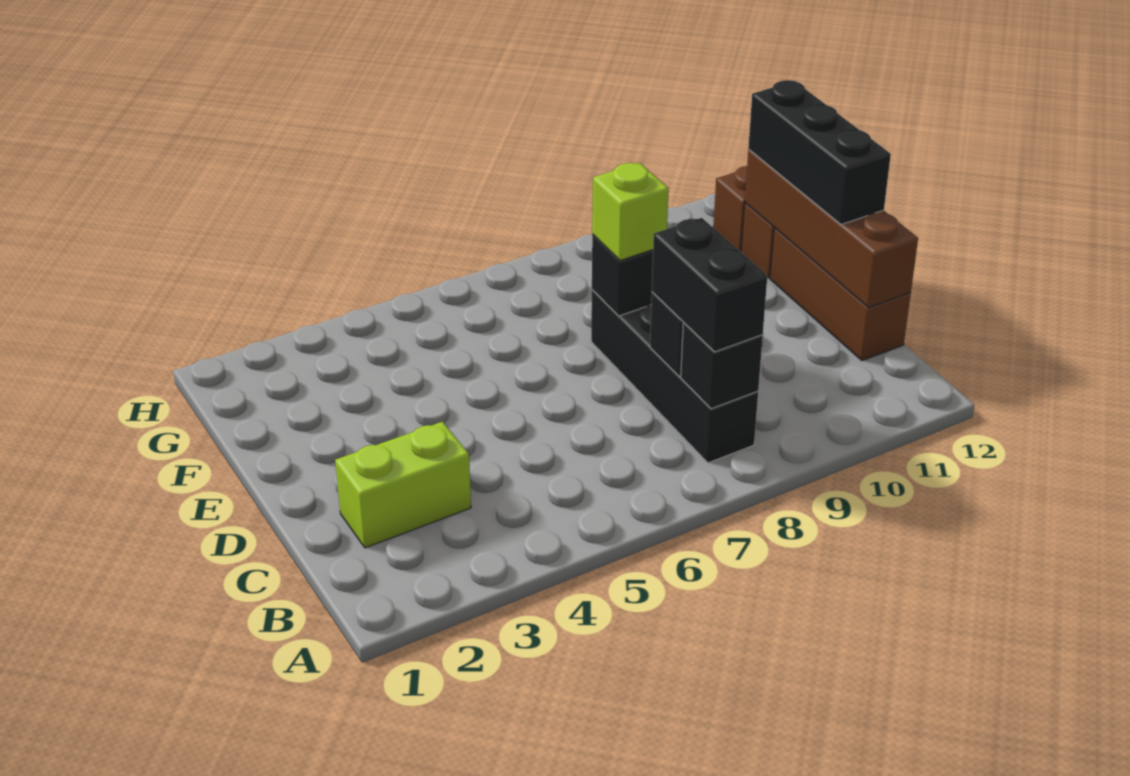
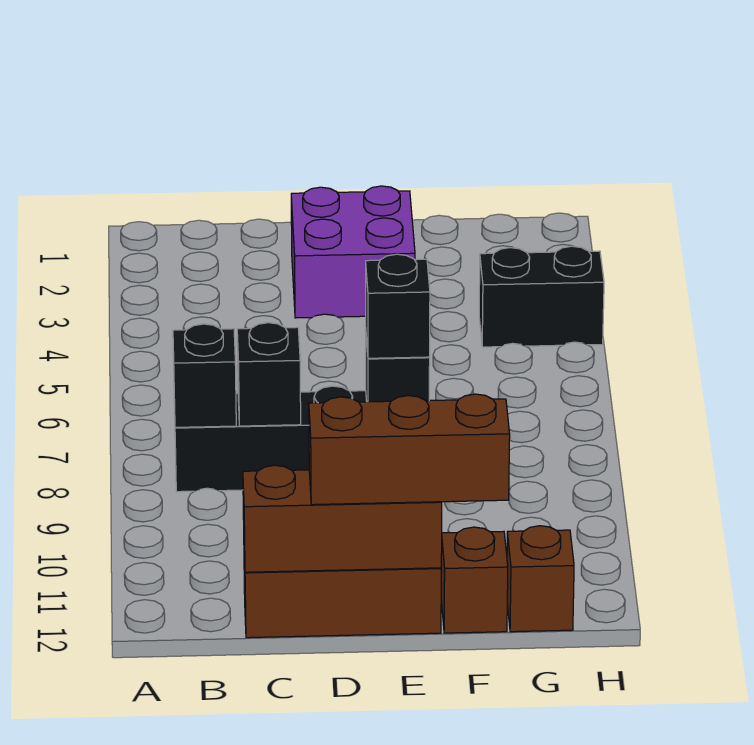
black 1x2 brick [652,218,767,352] -> black 1x2 brick moved to [479,246,604,347]
lime 1x2 brick [335,422,471,548] -> none
brown 1x4 brick [745,150,918,308] -> brown 1x3 brick [243,465,442,572]
none -> purple 2x2 brick [291,186,415,318]
black 1x3 brick [748,80,891,225] -> brown 1x3 brick [309,394,510,505]
lime 1x1 brick [592,163,669,261] -> black 1x1 brick [366,254,430,358]

